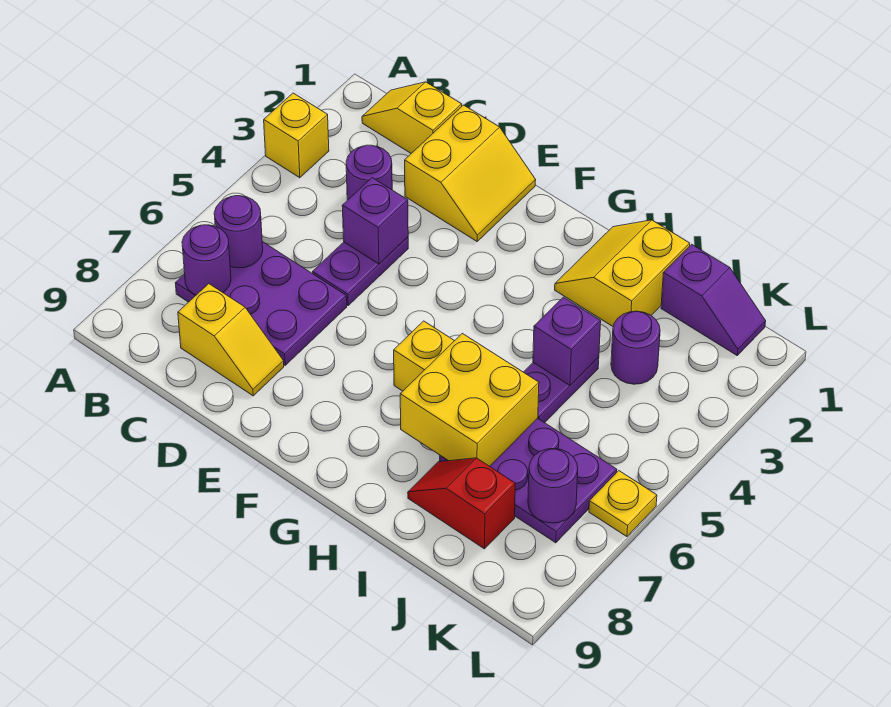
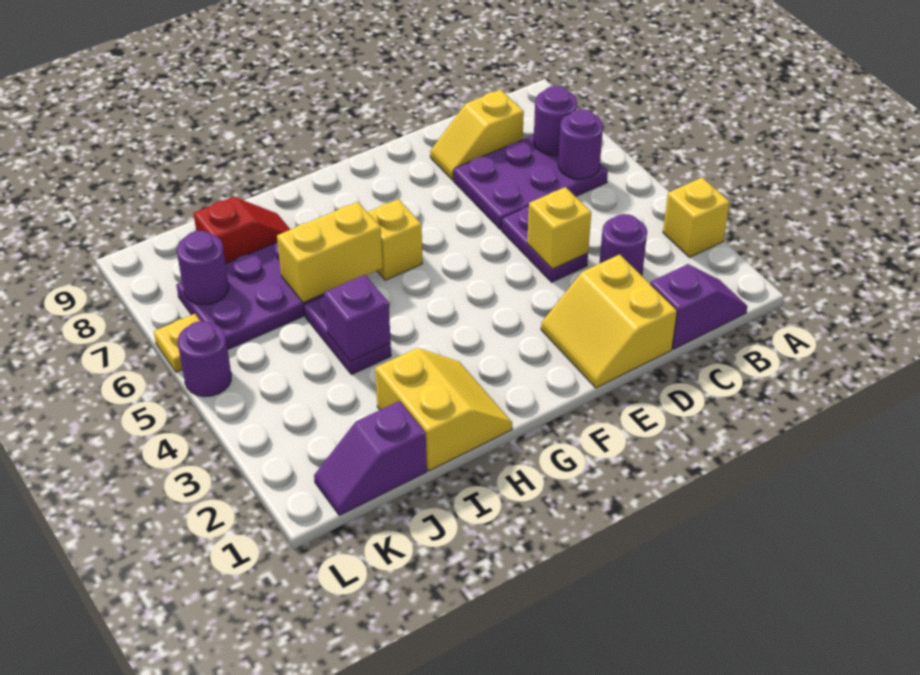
yellow 1x2 slope [362,82,462,153] -> purple 1x2 slope [650,264,747,349]
purple 1x1 brick [342,178,408,264] -> yellow 1x1 brick [527,187,591,269]
yellow 2x2 brick [400,333,539,466] -> yellow 1x2 brick [277,202,383,303]
purple 1x1 round brick [611,311,660,384] -> purple 1x1 round brick moved to [178,321,231,397]

